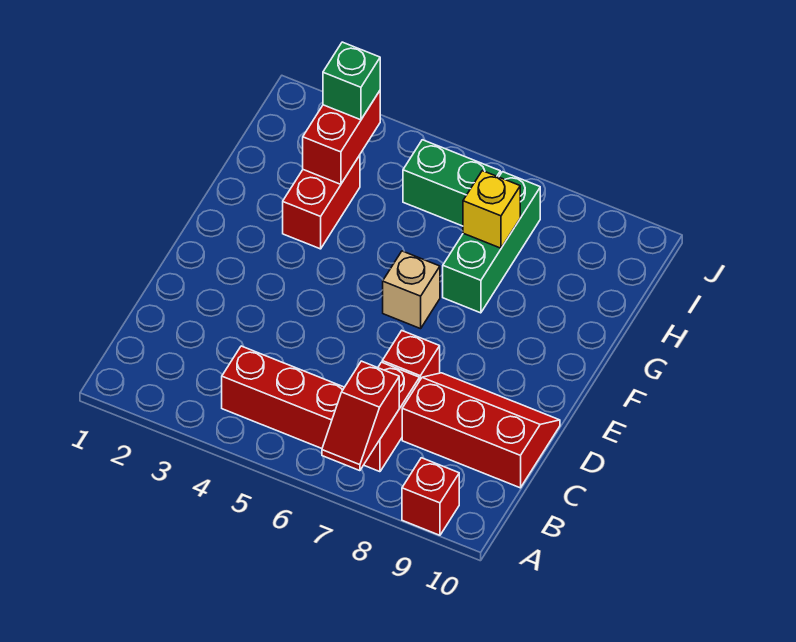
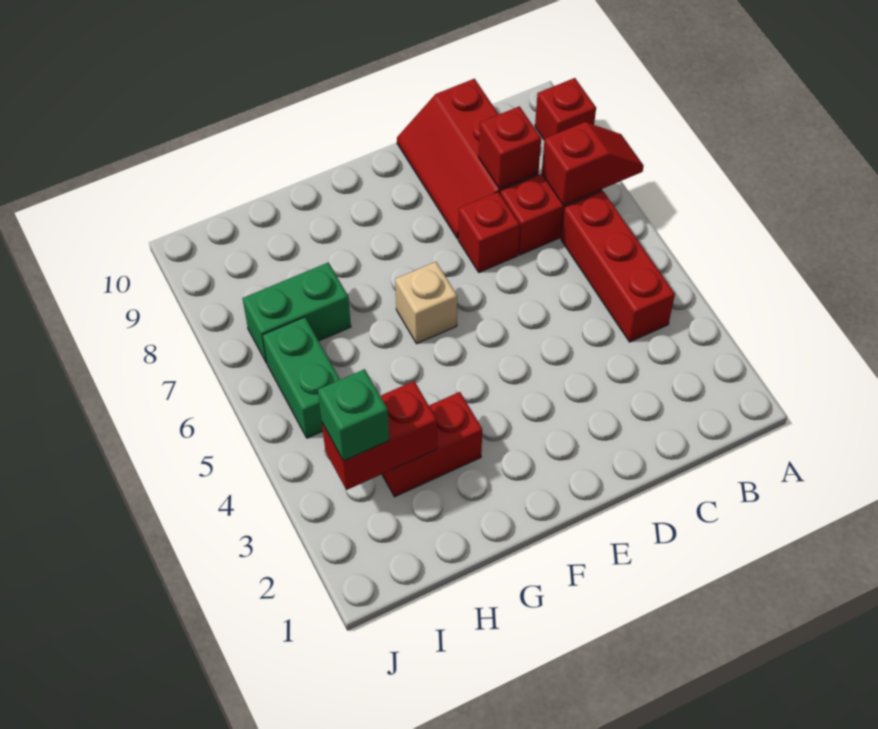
none -> red 1x1 brick [479,106,541,189]
green 1x3 brick [443,172,540,313] -> green 1x2 brick [243,262,351,363]
yellow 1x1 brick [463,171,520,248] -> none

